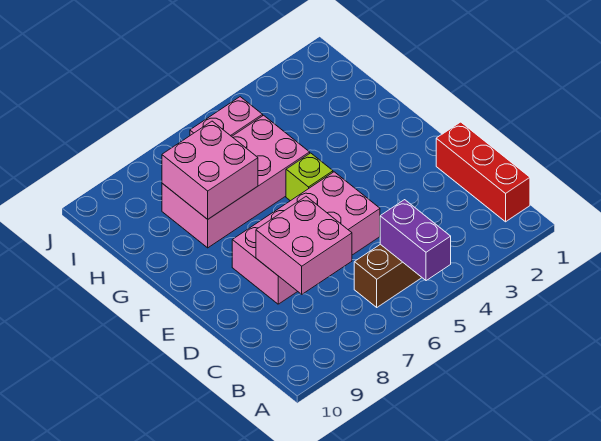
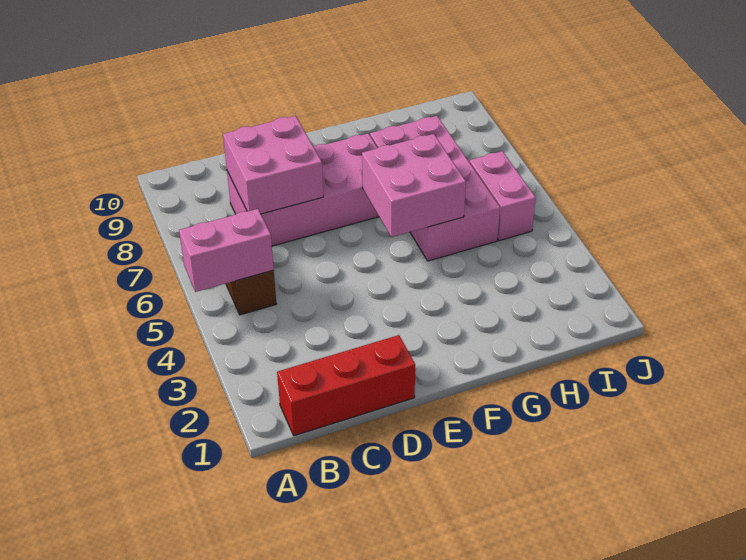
purple 1x2 brick [380,200,451,281] -> pink 1x2 brick [179,209,274,292]
pink 2x4 brick [232,172,380,304] -> pink 2x4 brick turned to [227,134,379,246]
lime 1x1 brick [286,153,333,201] -> none
pink 2x2 brick [162,121,258,219] -> pink 2x2 brick moved to [362,134,466,237]

